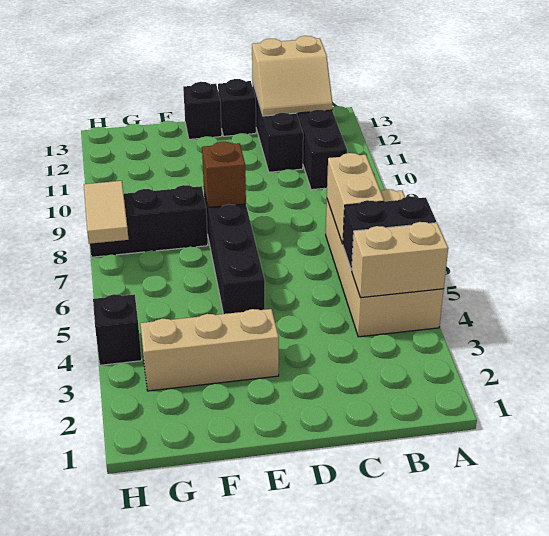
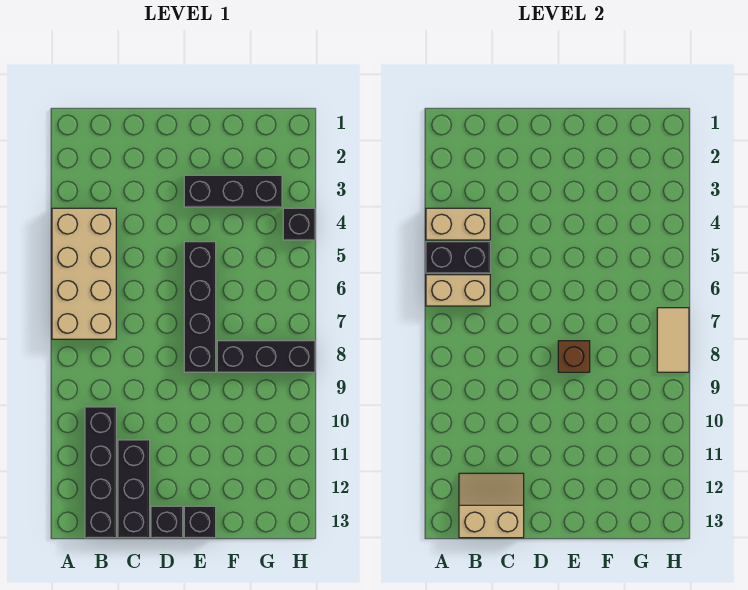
tan 1x2 brick [327,153,384,244] -> tan 1x2 brick turned to [426,275,490,306]
tan 1x3 brick [140,309,279,391] -> black 1x3 brick [184,175,282,207]

